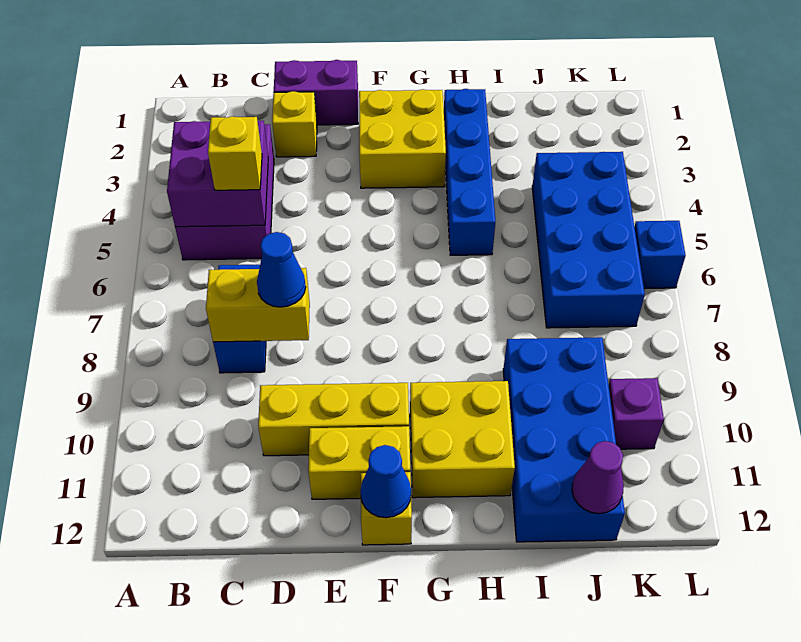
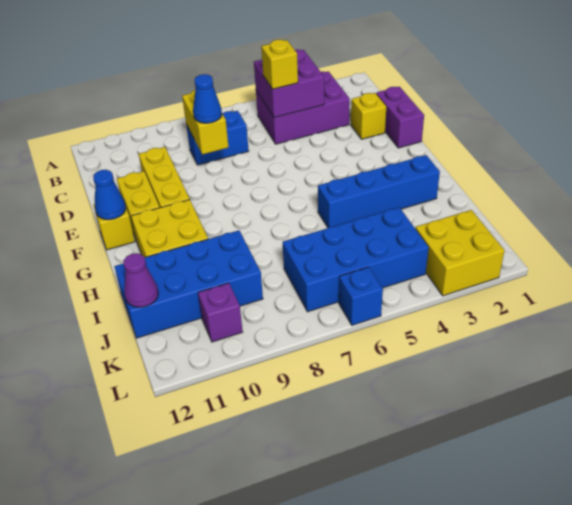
yellow 2x2 brick [359,89,446,188] -> yellow 2x2 brick moved to [415,210,505,296]

